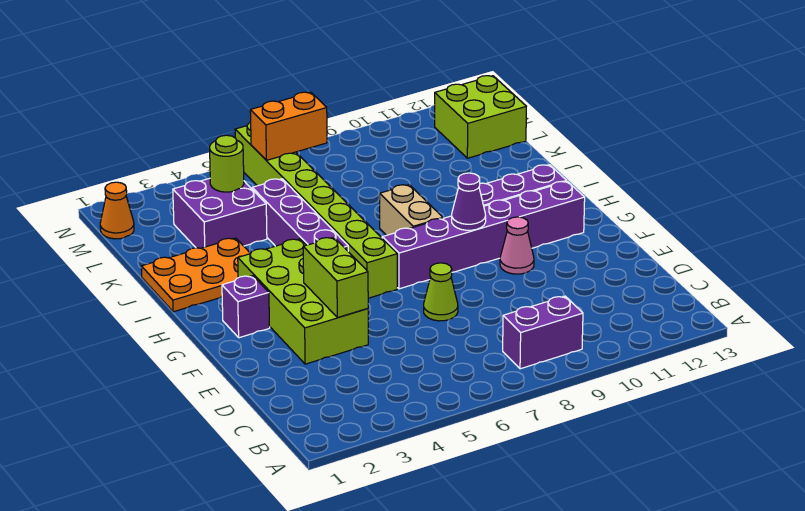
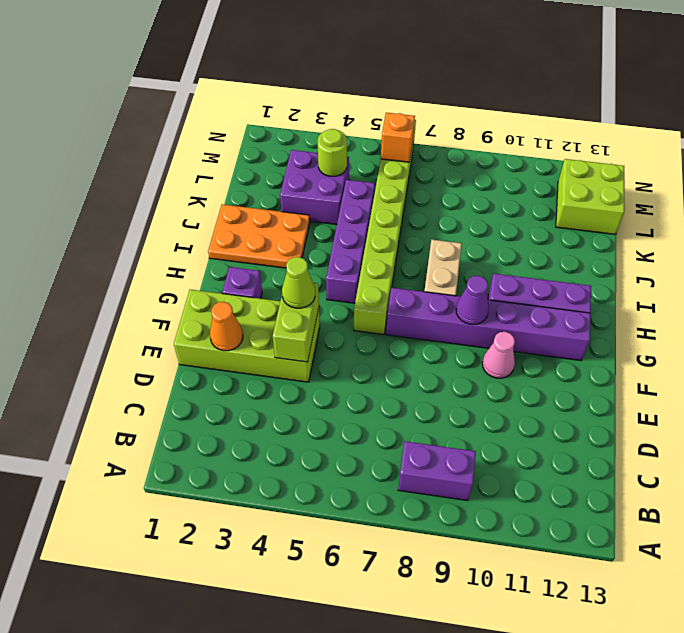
lime 2x4 brick [238,239,368,364] -> lime 2x4 brick turned to [174,289,320,382]
lime 1x1 cone [424,263,458,321] -> lime 1x1 cone moved to [282,257,315,308]
orange 1x1 cone [100,182,134,239] -> orange 1x1 cone moved to [210,302,243,351]
orange 1x2 brick [250,92,327,160] -> orange 1x1 brick [381,113,415,162]

